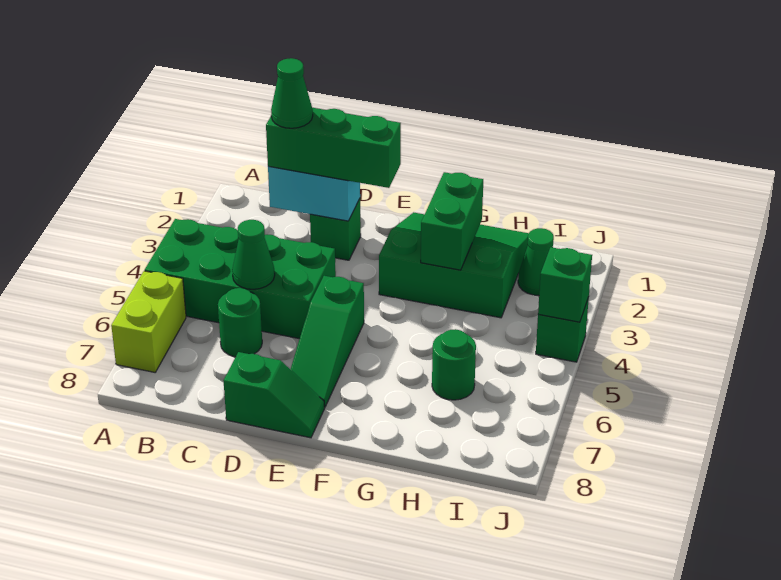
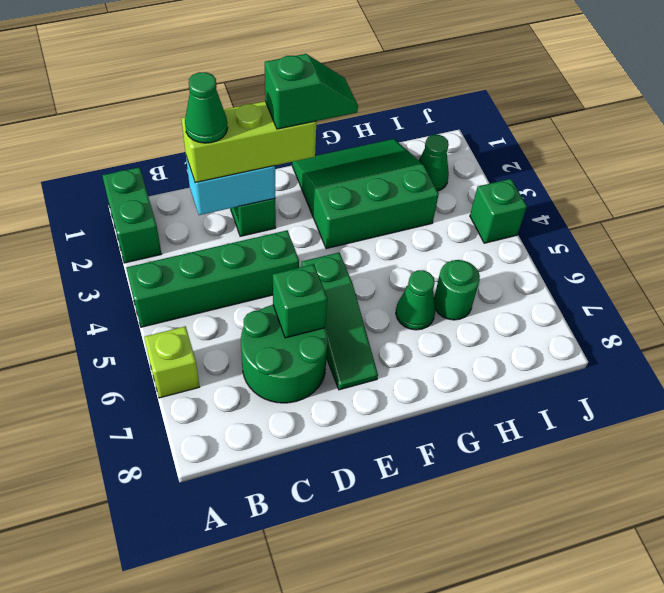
green 2x4 brick [145,219,336,339] -> green 1x4 brick [126,230,299,327]
lime 1x2 brick [111,271,186,372] -> lime 1x1 brick [144,326,200,398]
green 1x3 brick [266,108,401,188] -> lime 1x3 brick [181,101,317,183]
green 1x1 cone [232,220,275,289] -> green 1x1 cone moved to [396,270,435,330]
green 1x1 round brick [218,288,262,357] -> green 2x2 round brick [241,305,328,403]
green 1x2 slope [223,352,325,438] -> green 1x2 slope moved to [265,54,358,129]
green 1x2 brick [421,172,483,270] -> green 1x2 brick moved to [102,167,161,263]
green 1x1 brick [538,247,592,322] -> green 1x1 brick moved to [273,264,327,338]

